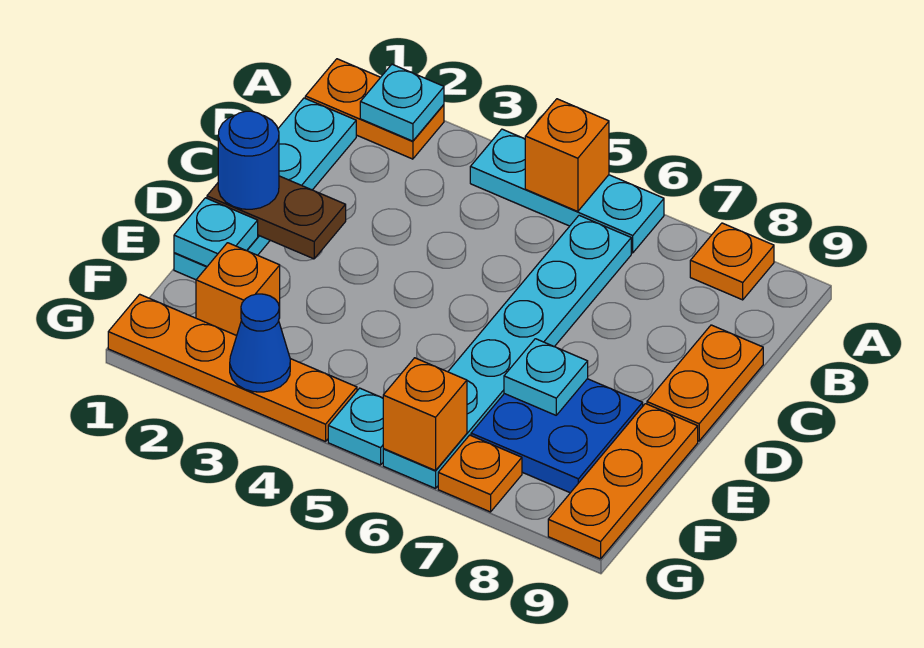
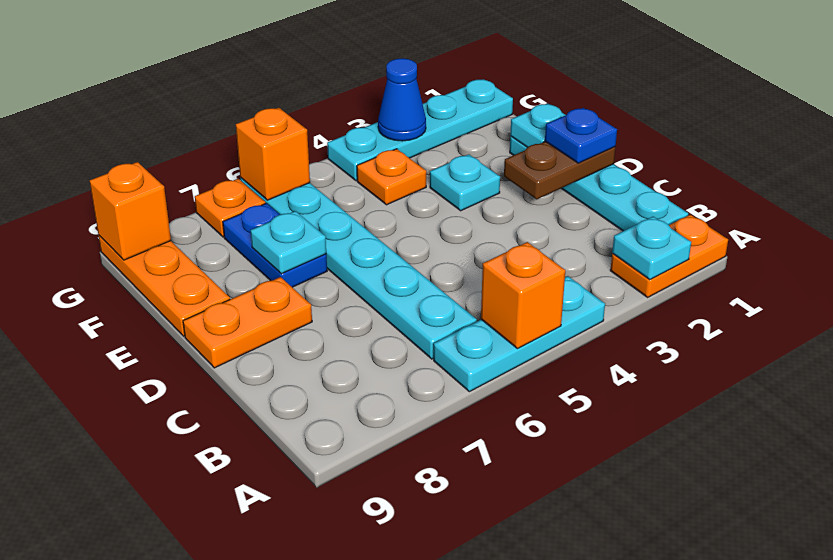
orange 1x1 plate [690,223,774,300] -> orange 1x1 plate moved to [357,149,426,205]
orange 1x2 plate [647,325,763,441] -> orange 1x2 plate turned to [183,277,312,368]
blue 1x1 round brick [218,111,279,209] -> blue 1x1 plate [545,108,617,163]
blue 2x2 plate [471,379,643,493] -> blue 1x2 plate [223,203,327,287]
orange 1x1 brick [196,243,280,336] -> orange 1x1 brick moved to [90,162,171,260]
orange 1x4 plate [108,294,357,442] -> cyan 1x4 plate [327,79,513,181]
cyan 1x1 plate [328,388,384,465] -> cyan 1x1 plate moved to [430,154,500,211]

